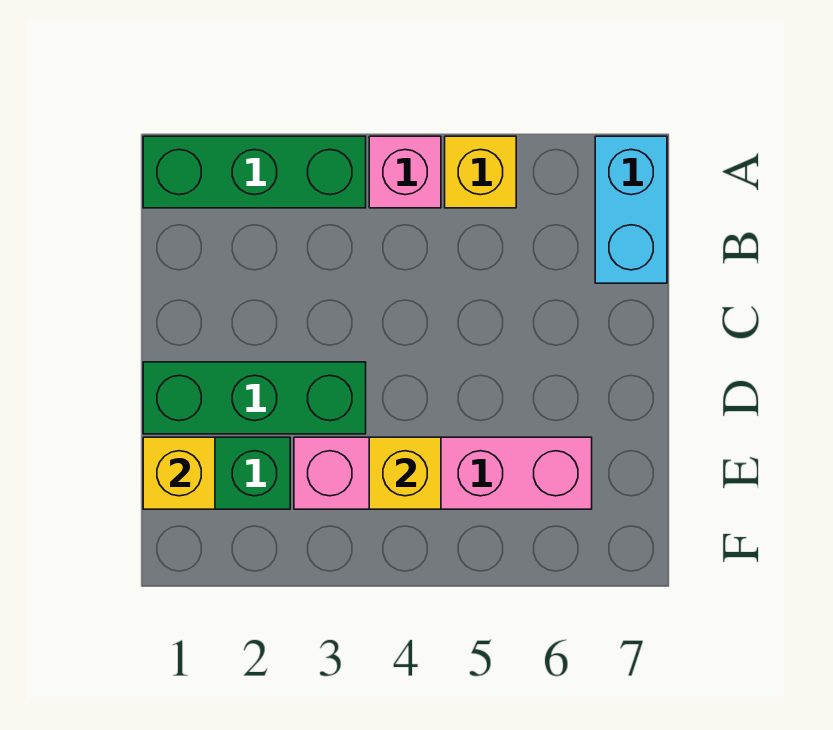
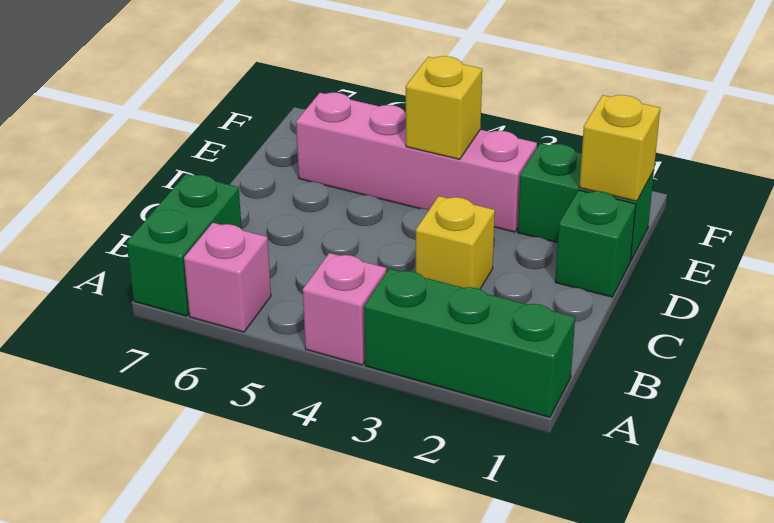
yellow 1x1 brick [445,136,516,208] -> yellow 1x1 brick moved to [416,196,495,289]
none -> pink 1x1 brick [184,223,271,332]
cyan 1x2 brick [595,136,667,283] -> green 1x2 brick [127,174,242,316]
green 1x3 brick [143,362,366,434] -> green 1x1 brick [555,190,636,297]

